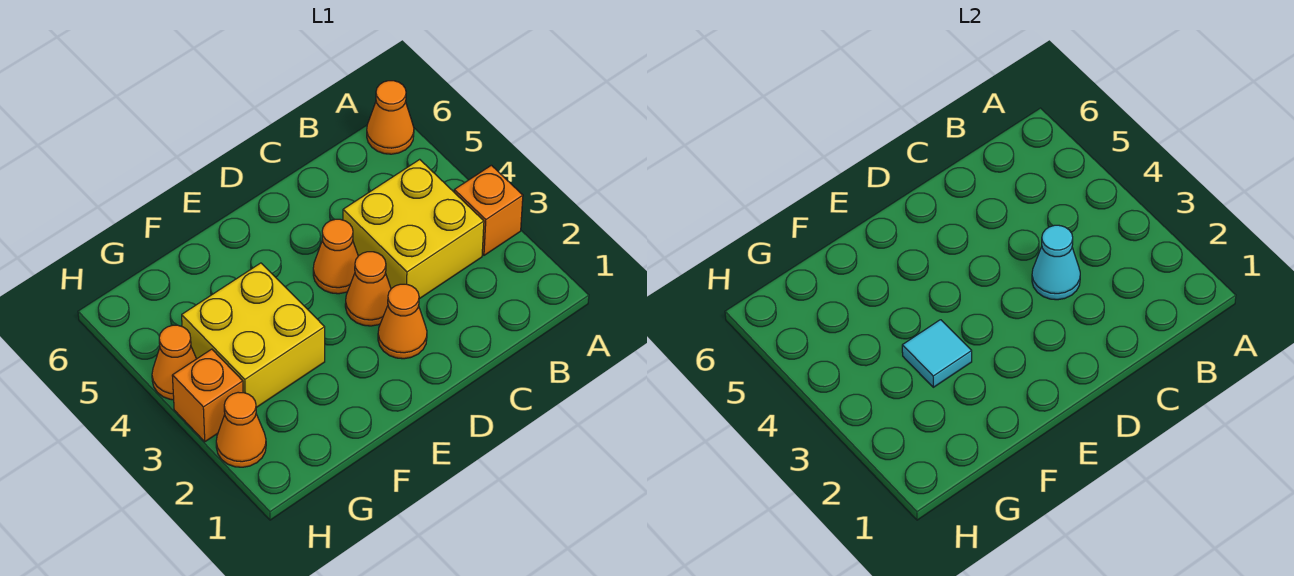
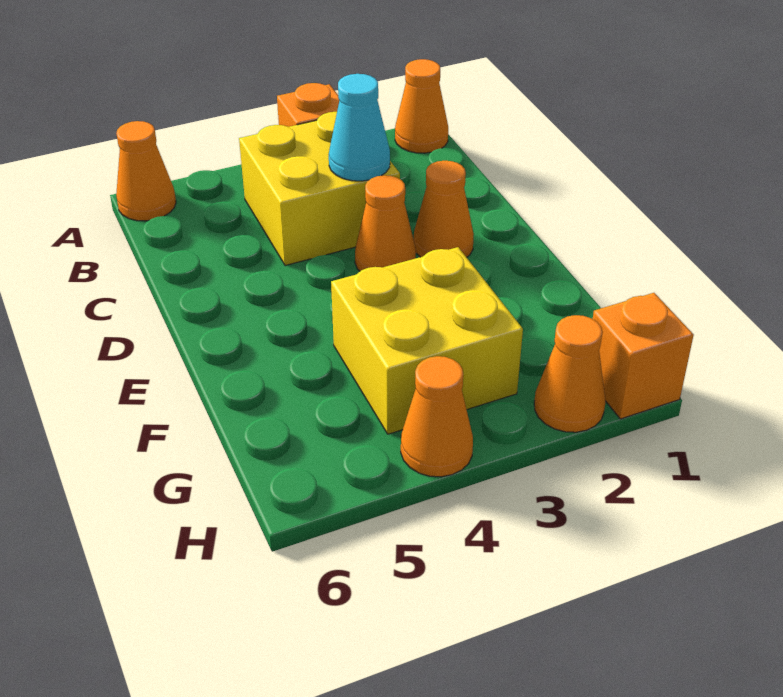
orange 1x1 cone [313,219,358,294] -> orange 1x1 cone moved to [395,59,448,153]
cyan 1x1 tile [902,320,972,387] -> none
orange 1x1 brick [172,349,243,442] -> orange 1x1 brick moved to [593,293,694,419]

